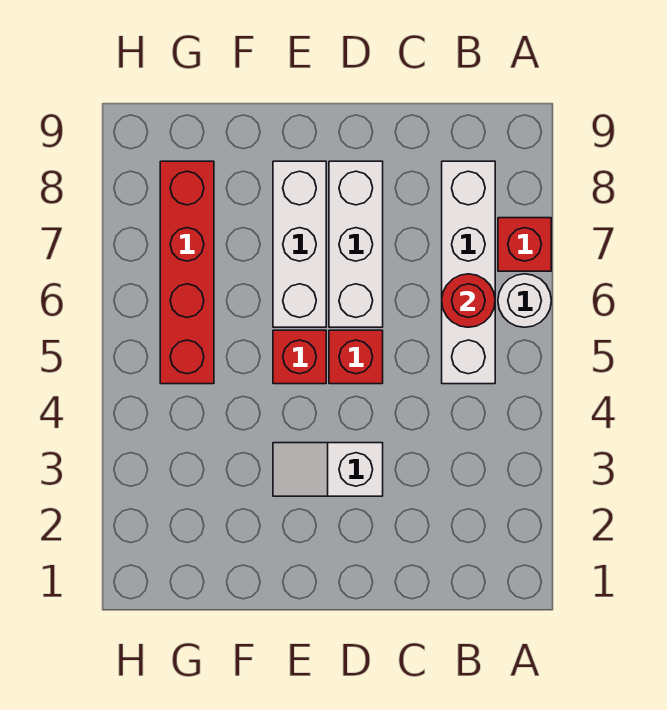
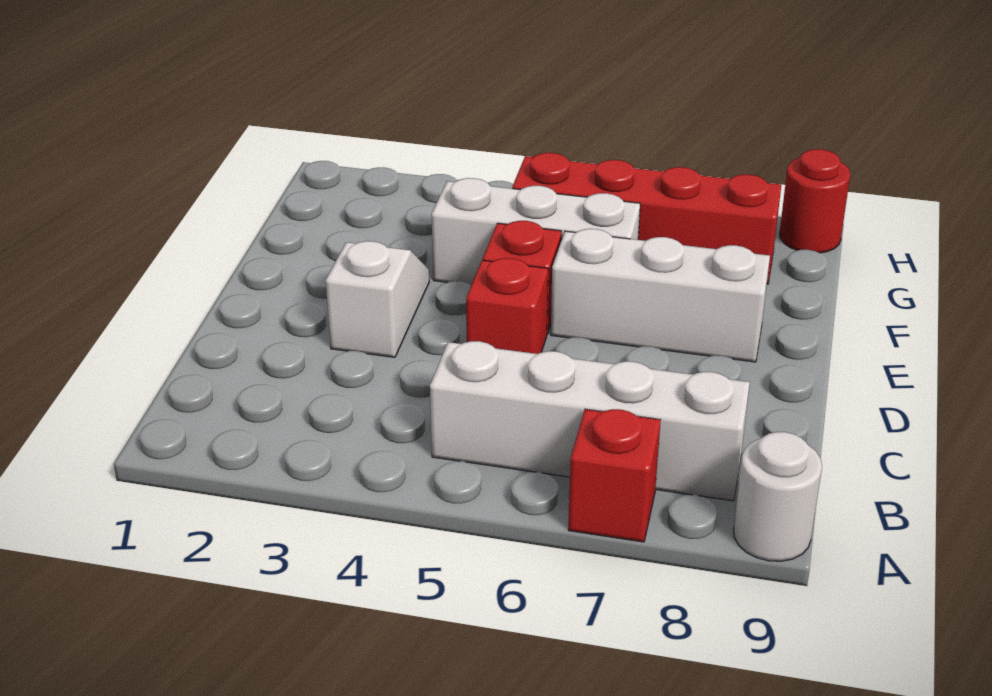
white 1x1 round brick [498,274,551,327] -> white 1x1 round brick moved to [734,432,822,561]
red 1x1 round brick [442,274,495,327] -> red 1x1 round brick moved to [780,149,850,253]
white 1x3 brick [329,161,383,327] -> white 1x3 brick moved to [431,178,640,285]

